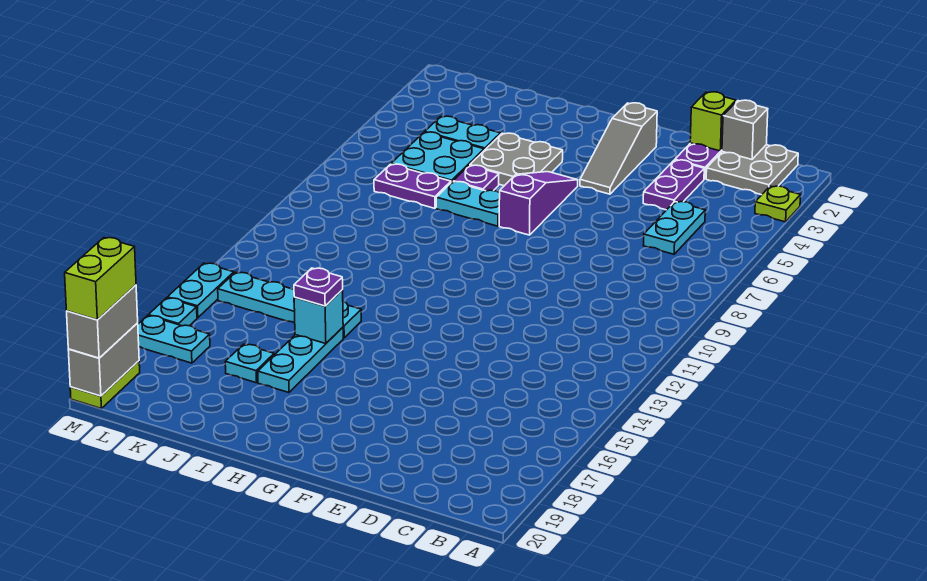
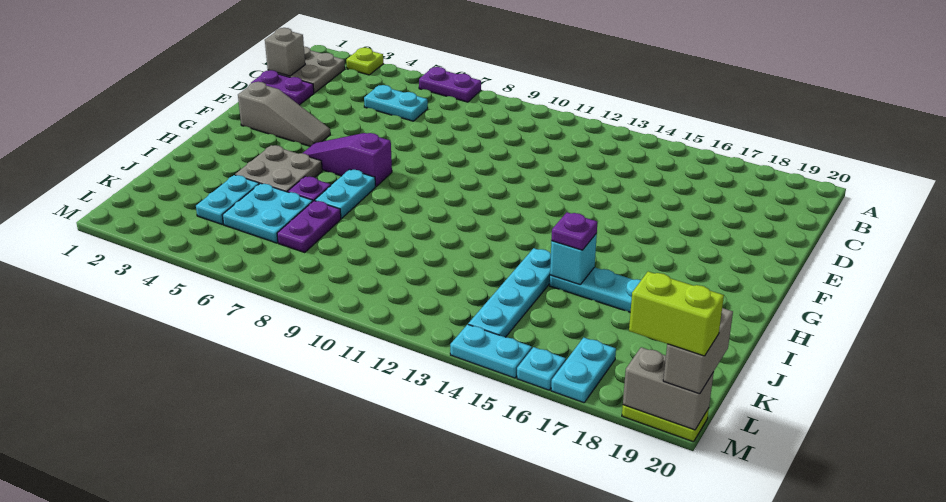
lime 1x1 brick [690,92,736,151] -> none
purple 1x2 plate [643,160,704,210] -> purple 1x2 plate moved to [419,67,481,102]
cyan 1x1 plate [225,344,274,383] -> none
grey 1x2 brick [67,285,138,358] -> grey 1x2 brick turned to [663,308,733,394]

